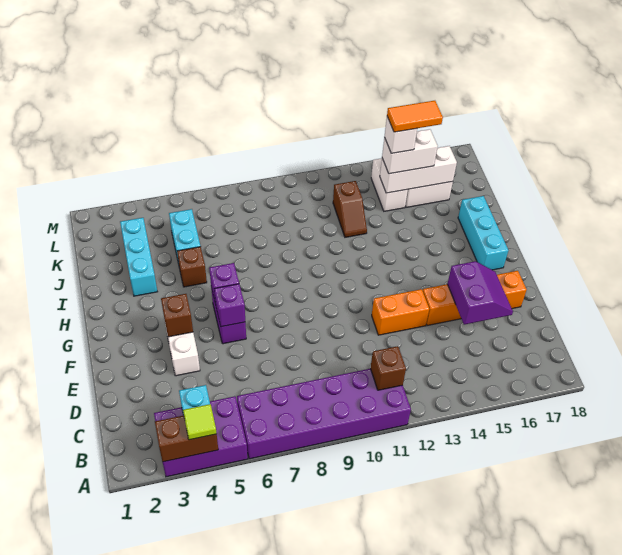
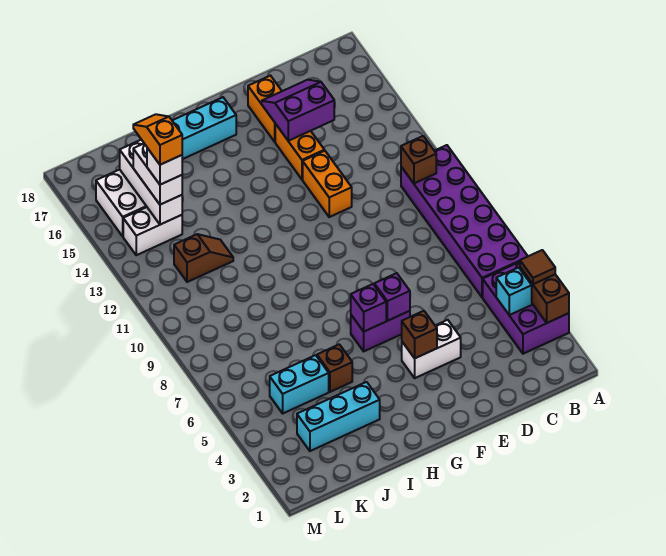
lime 1x1 tile [183,404,217,440] -> brown 1x1 tile [520,250,555,284]
orange 1x2 tile [387,101,443,132] -> orange 1x2 slope [133,114,182,165]

